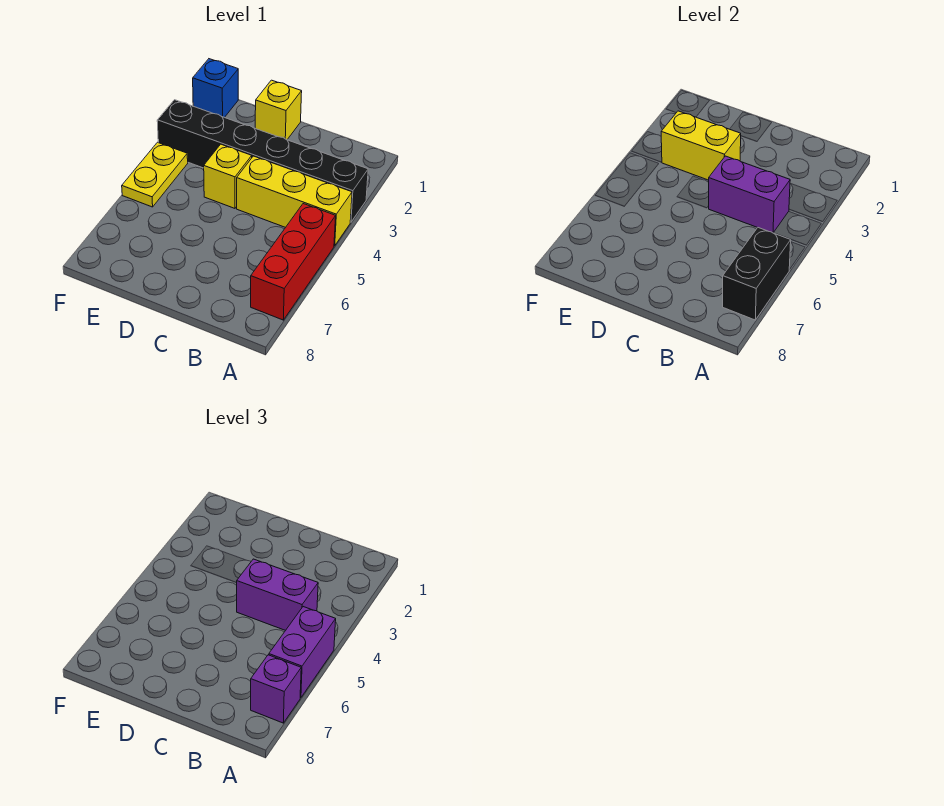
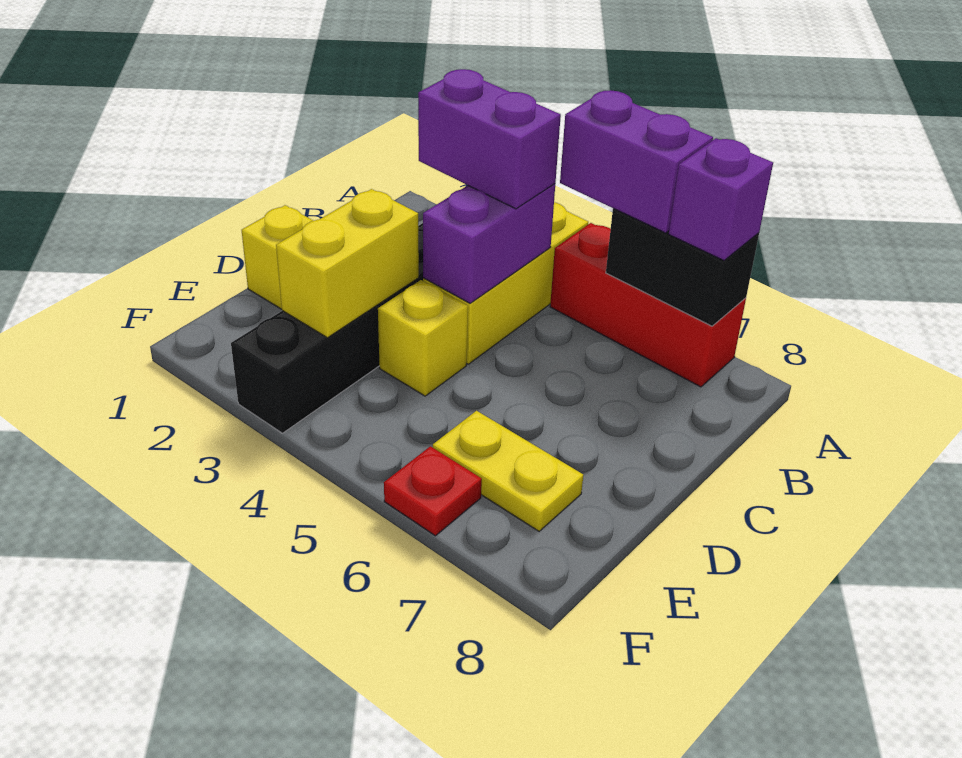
purple 1x2 brick [236,559,318,631] -> purple 1x2 brick turned to [418,69,561,209]
blue 1x1 brick [193,59,238,117] -> none
yellow 1x2 plate [122,142,188,207] -> yellow 1x2 plate moved to [433,411,583,531]
none -> red 1x1 plate [384,446,482,536]

